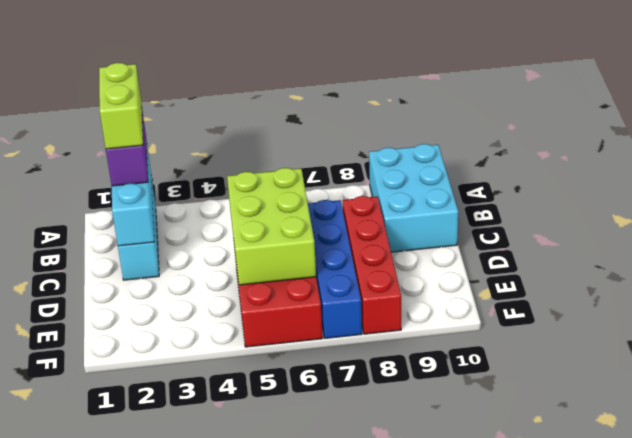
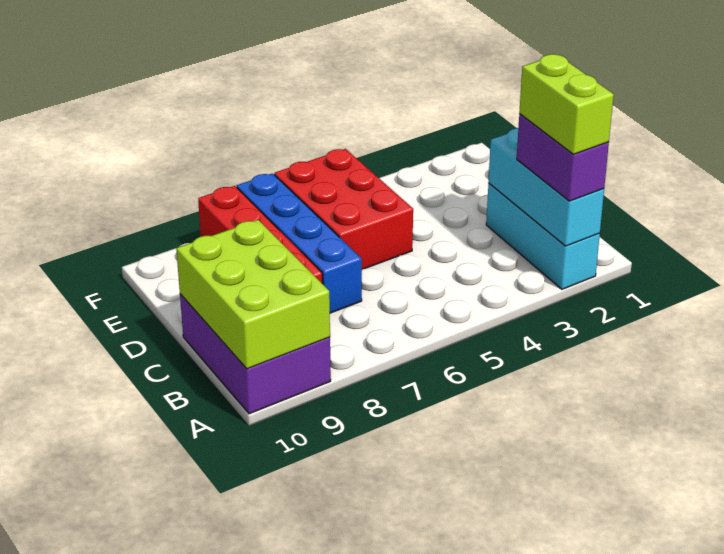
cyan 2x3 brick [369,144,458,252] -> purple 2x3 brick [180,294,331,414]
lime 2x3 brick [227,168,316,285] -> lime 2x3 brick moved to [176,220,330,369]

